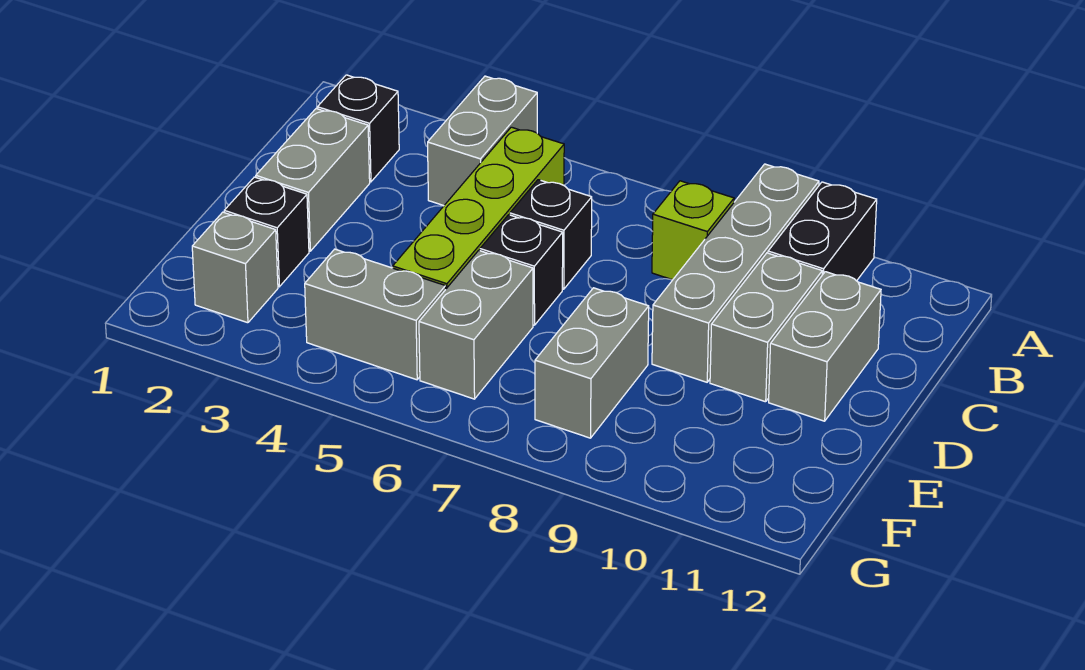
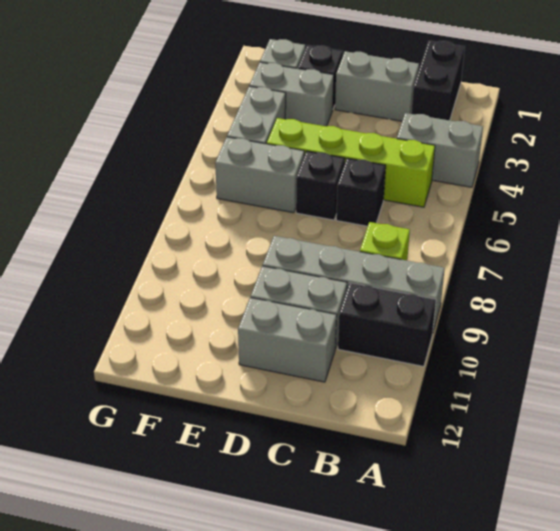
black 1x1 brick [317,75,399,182] -> black 1x2 brick [411,41,465,120]
grey 1x2 brick [535,288,649,438] -> grey 1x2 brick moved to [249,62,334,126]

